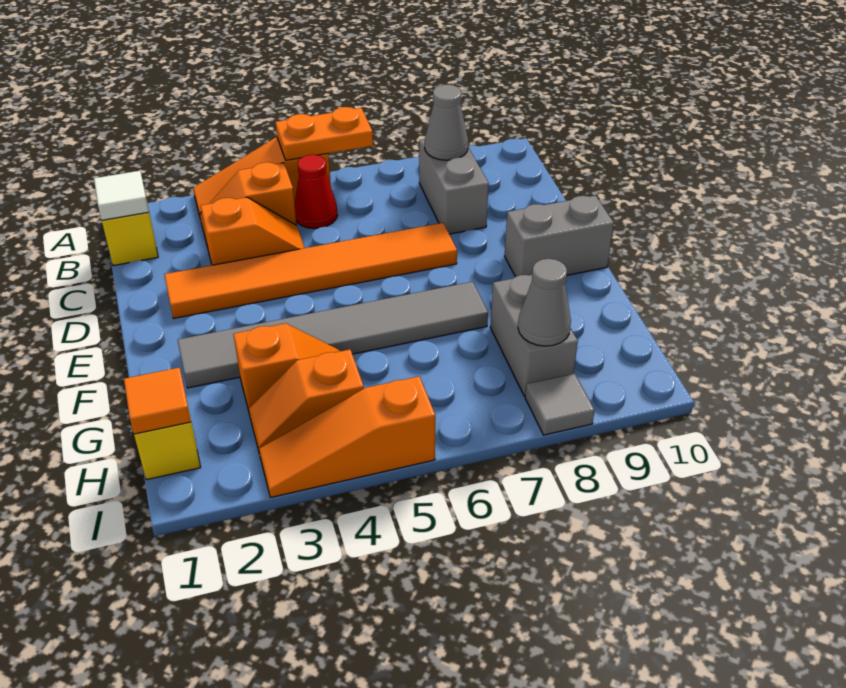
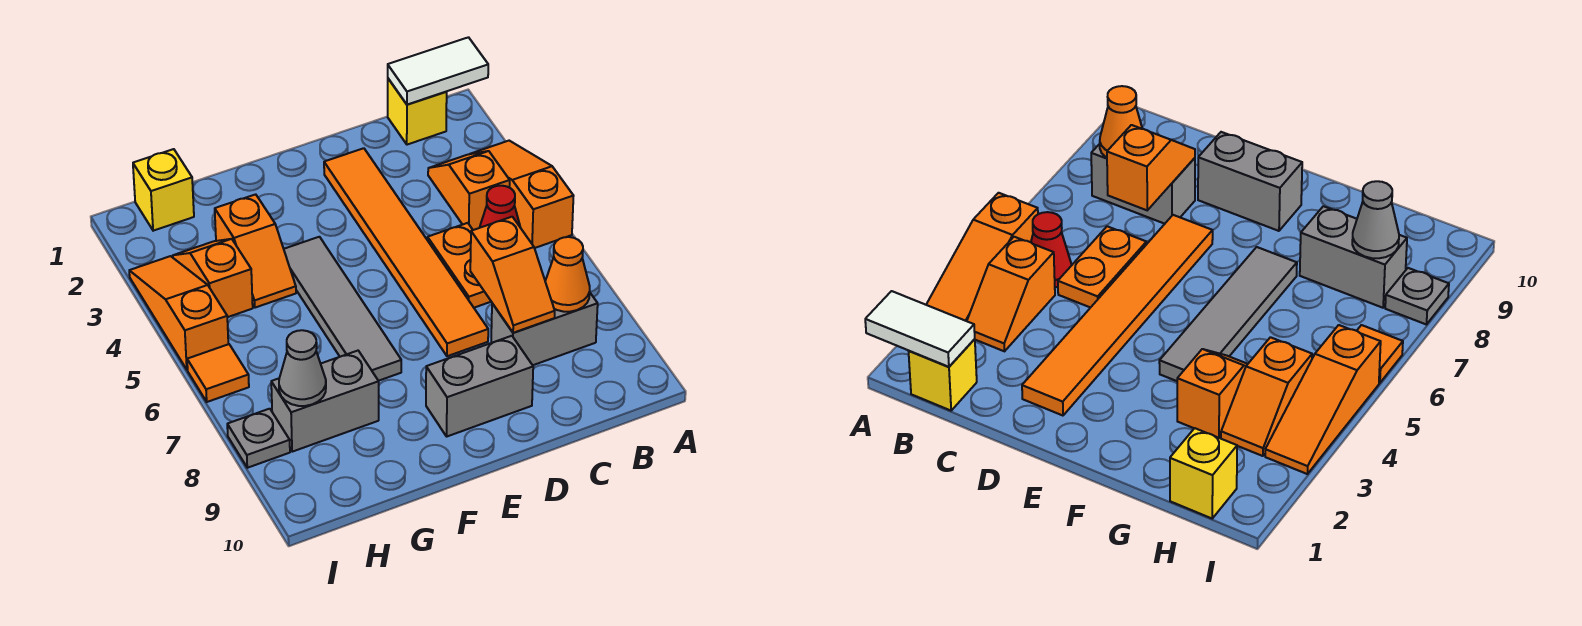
orange 1x2 plate [276,107,373,160] -> orange 1x2 plate moved to [428,223,491,308]
white 1x1 tile [94,171,149,220] -> white 1x2 tile [388,37,488,105]
grey 1x1 cone [425,85,468,160] -> orange 1x1 cone [545,237,590,312]
orange 1x2 slope [201,197,305,265] -> orange 1x2 slope moved to [470,217,555,333]
grey 1x2 brick [505,196,614,277] -> grey 1x2 brick turned to [426,336,533,436]
grey 1x6 tile [178,282,488,388] -> grey 1x4 tile [284,237,401,381]
orange 1x1 tile [124,367,191,434] -> orange 1x1 tile moved to [187,344,249,402]
grey 1x1 tile [525,374,595,435] -> grey 1x1 plate [227,409,290,468]

